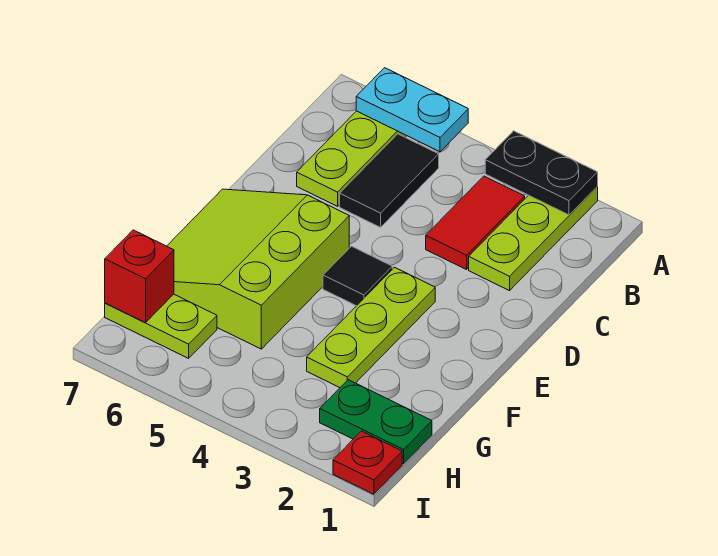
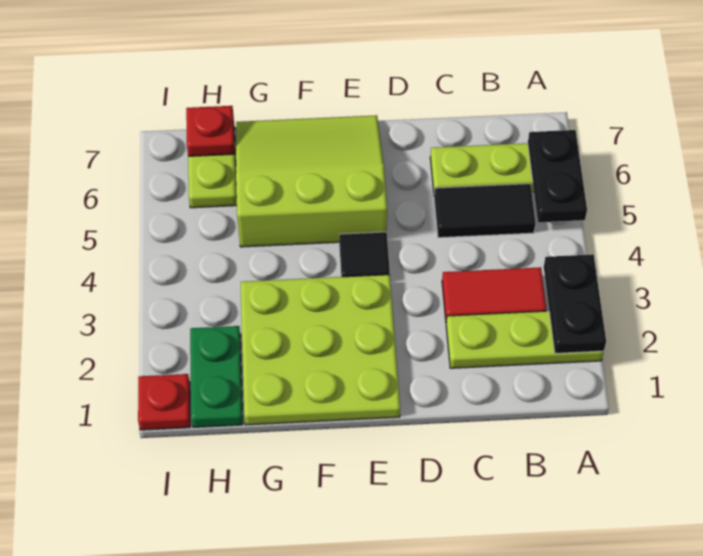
cyan 1x2 plate [356,68,468,152] -> black 1x2 plate [528,130,587,222]
lime 1x3 plate [307,267,435,388] -> lime 3x3 plate [241,275,400,425]
red 1x1 brick [105,230,174,323] -> red 1x1 plate [186,106,235,156]

